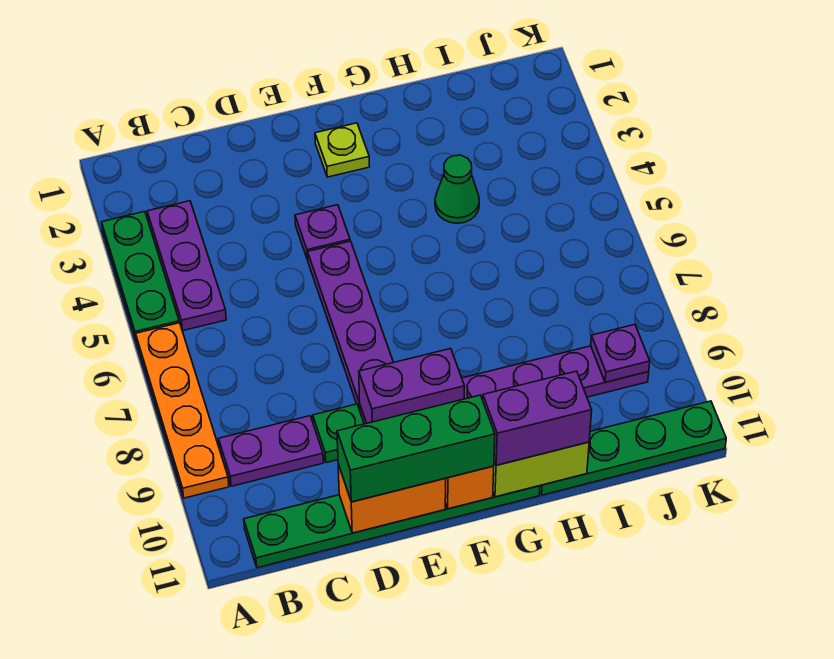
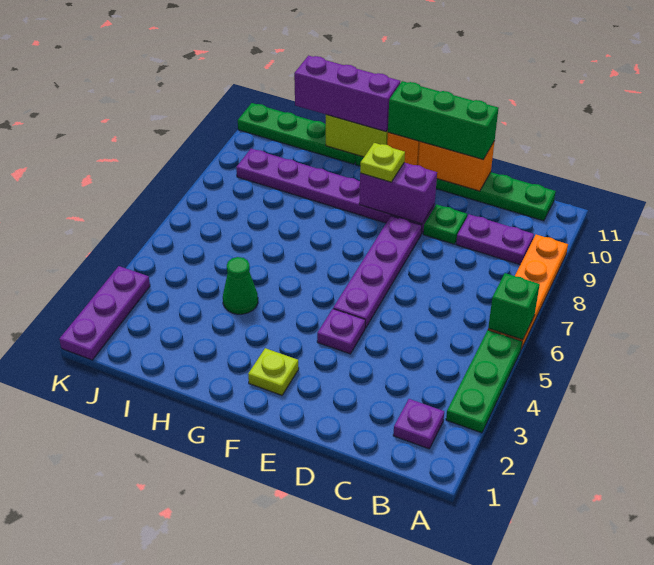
none -> green 1x1 brick [488,273,540,340]
purple 1x3 plate [147,201,226,331] -> purple 1x3 plate moved to [59,266,150,360]
none -> lime 1x1 plate [360,143,405,182]
purple 1x2 brick [482,371,592,465] -> purple 1x3 brick [294,56,400,132]
purple 1x1 plate [591,325,650,382] -> purple 1x1 plate moved to [393,399,444,449]

